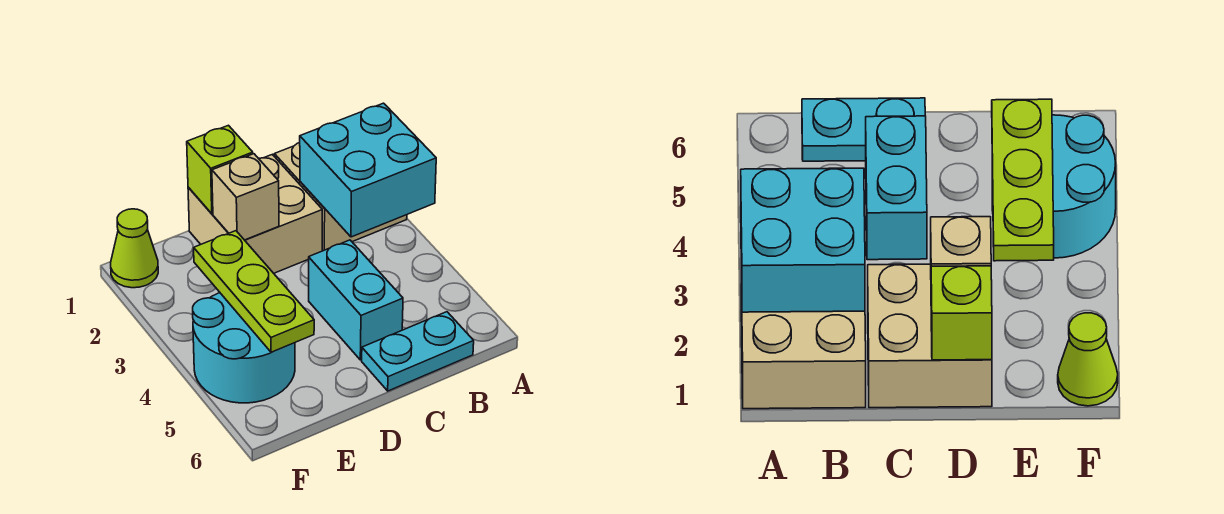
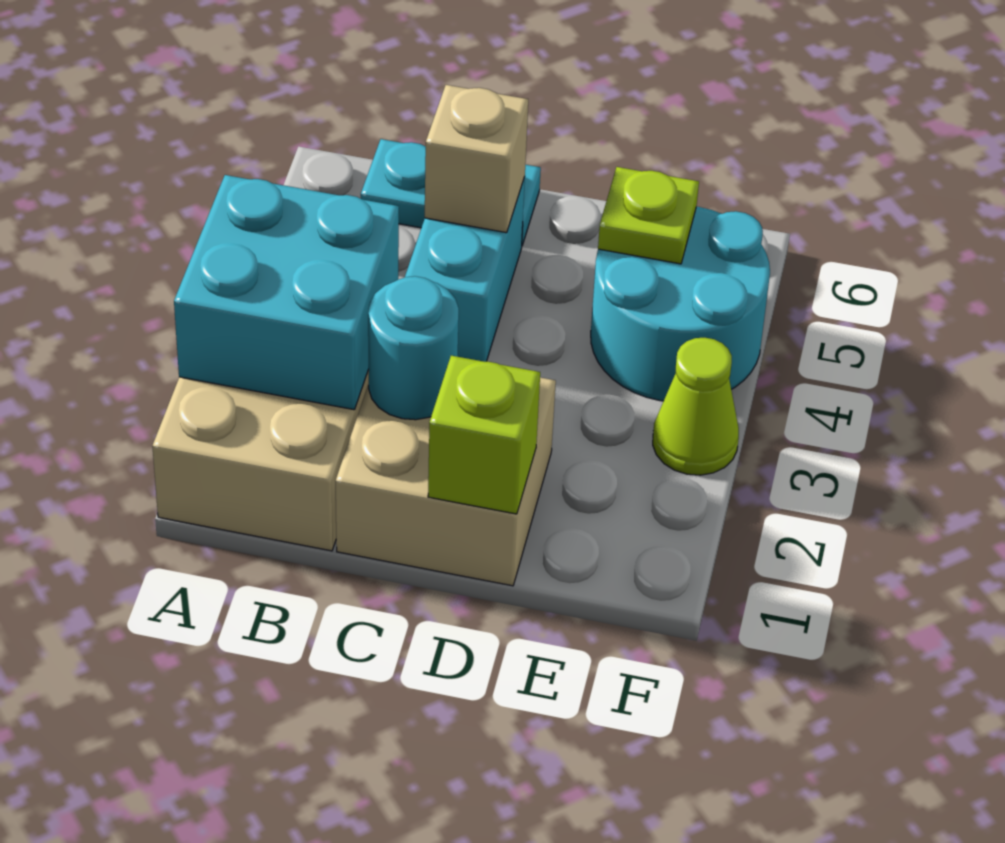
none -> cyan 1x1 round brick [368,276,459,420]
tan 1x1 brick [212,154,279,240] -> tan 1x1 brick moved to [425,85,528,233]
lime 1x3 plate [194,231,314,352] -> lime 1x1 plate [598,167,699,264]
lime 1x1 cone [111,209,158,288] -> lime 1x1 cone moved to [653,338,739,475]

